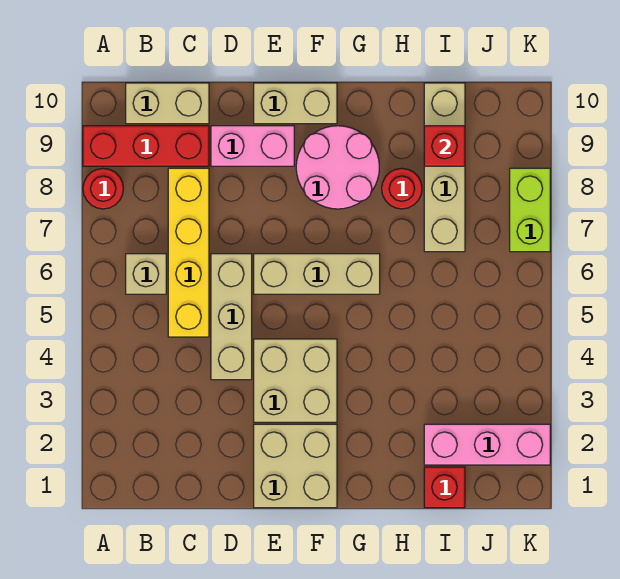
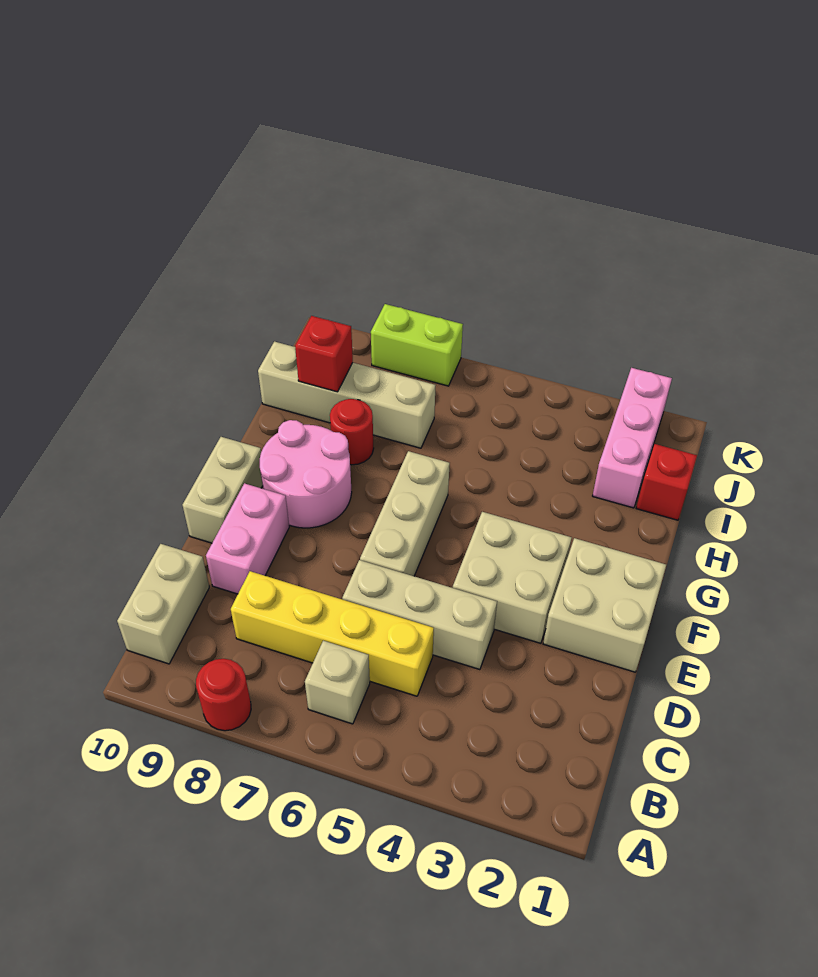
red 1x3 brick [83,126,209,166] -> none

